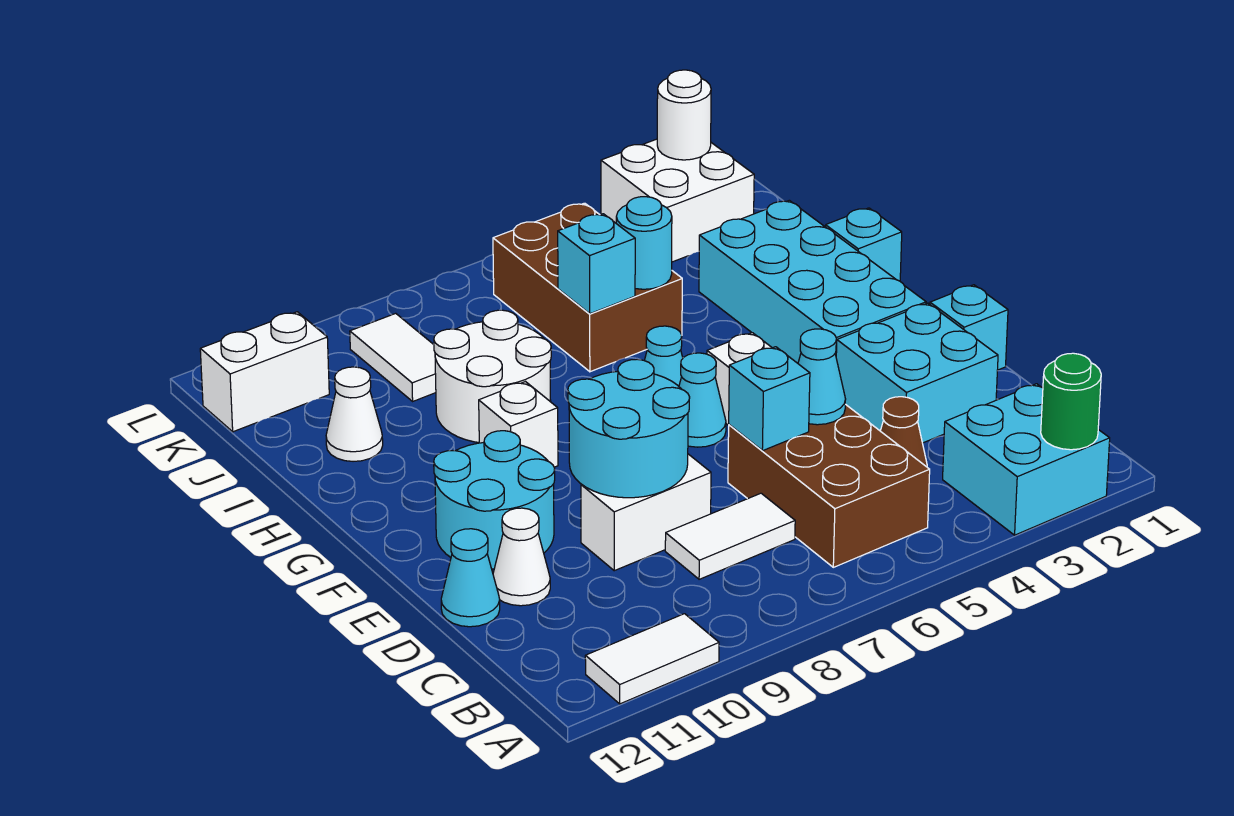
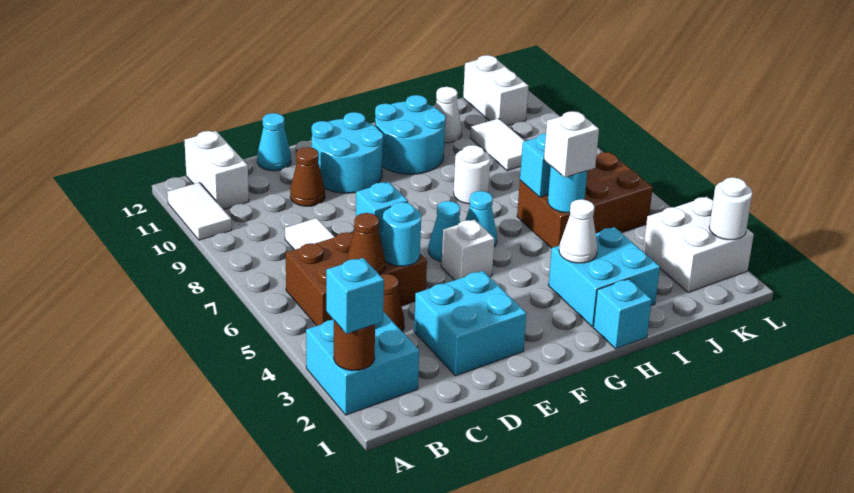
green 1x1 round brick [1041,353,1101,450] -> brown 1x1 round brick [334,321,375,371]
none -> brown 1x1 cone [347,213,385,275]
cyan 1x1 cone [798,329,846,425] -> cyan 1x1 round brick [382,202,421,266]
white 1x2 brick [581,454,711,571] -> white 1x2 brick moved to [184,131,249,209]
cyan 2x2 round brick [568,359,690,498] -> cyan 2x2 round brick moved to [375,95,446,174]
none -> brown 1x1 cone [290,147,325,206]
white 1x1 cone [493,508,550,606] -> white 1x1 cone moved to [559,199,597,263]
cyan 1x1 brick [930,285,1008,370] -> cyan 1x1 brick moved to [326,258,384,334]
cyan 2x4 brick [699,200,926,363] -> cyan 2x2 brick [548,227,660,327]
white 1x1 brick [479,382,558,467] -> white 1x1 brick moved to [544,111,599,177]
white 2x2 round brick [434,310,551,442] -> white 1x1 round brick [454,145,490,204]
white 1x2 tile [350,313,436,401] -> white 1x2 tile turned to [470,118,525,171]

